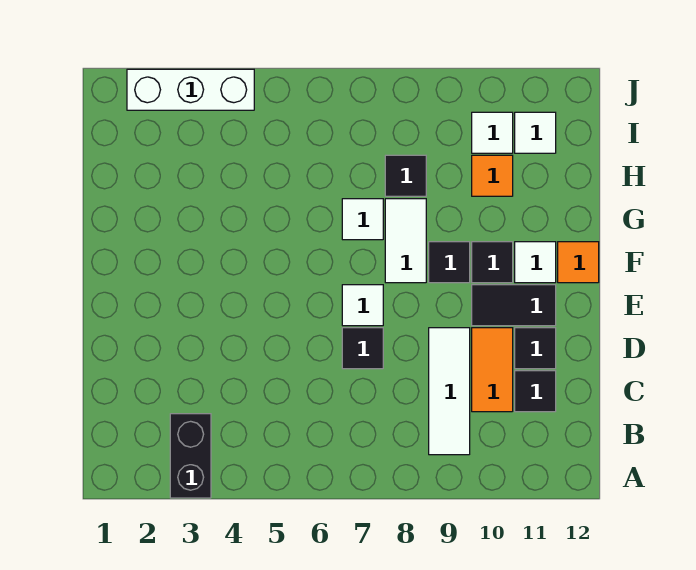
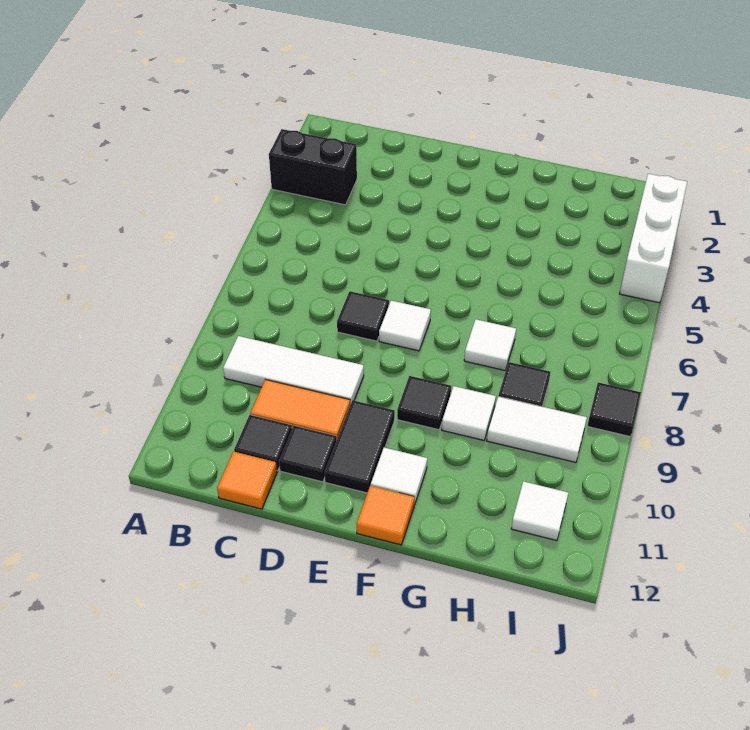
white 1x2 tile [385,199,426,283] -> white 1x2 tile moved to [487,397,587,462]
black 1x1 tile [472,242,513,283] -> black 1x1 tile moved to [588,382,641,437]
orange 1x1 tile [472,155,513,196] -> orange 1x1 tile moved to [217,452,277,509]
white 1x1 tile [472,112,513,153] -> white 1x1 tile moved to [442,386,496,440]

